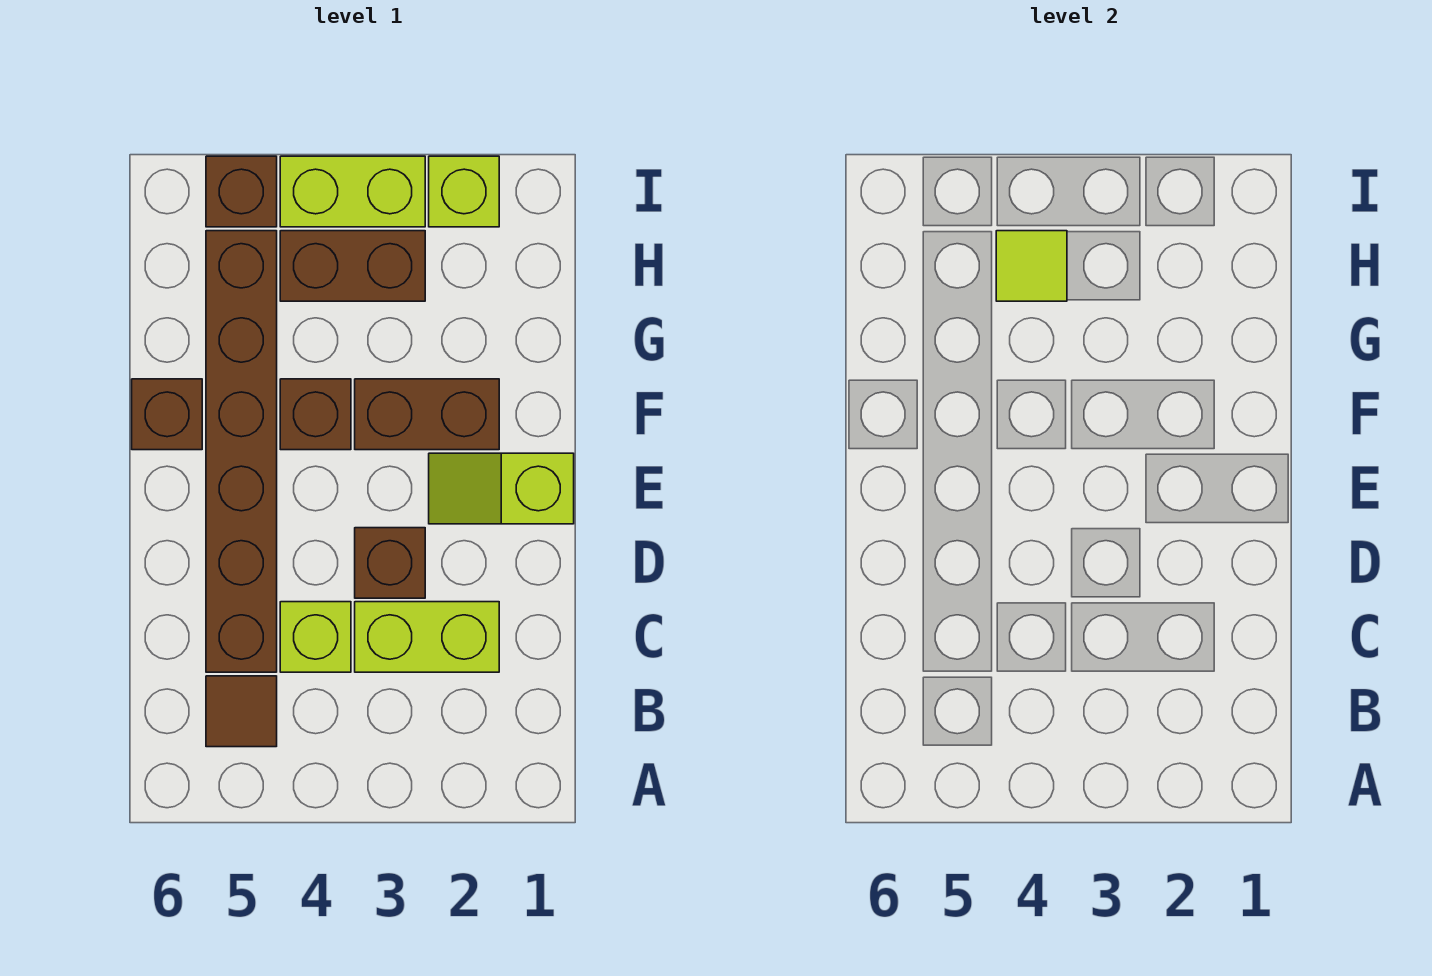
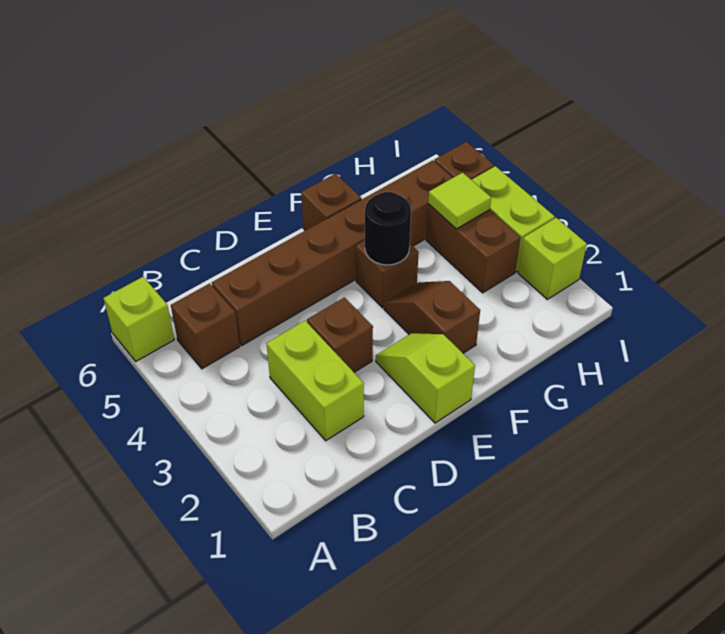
brown 1x1 tile [206,676,277,747] -> brown 1x1 brick [171,283,240,369]
lime 1x1 brick [280,602,351,672] -> lime 1x1 brick moved to [104,277,174,361]
brown 1x2 brick [355,379,499,450] -> brown 1x2 slope [384,281,480,353]
none -> black 1x1 round brick [365,192,411,265]

